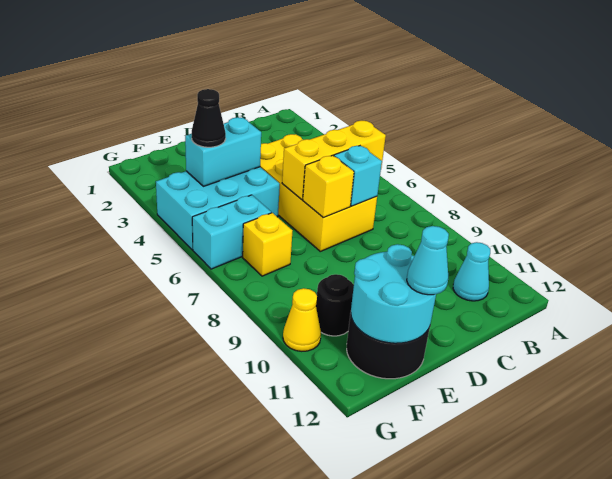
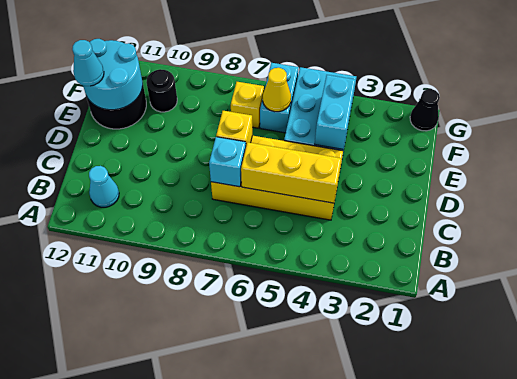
yellow 1x3 brick [282,121,386,200] -> yellow 1x3 brick turned to [241,142,341,203]
black 1x1 cone [192,89,226,147] -> black 1x1 cone moved to [410,89,440,131]
yellow 1x1 cone [283,288,321,351] -> yellow 1x1 cone moved to [263,68,291,112]

